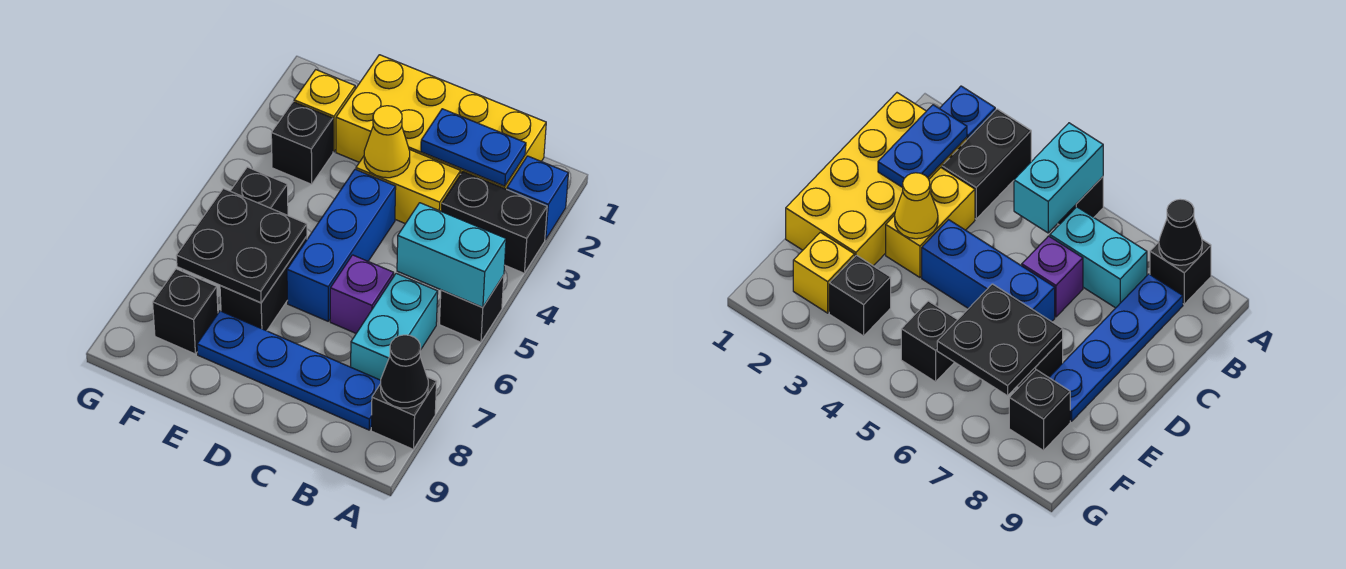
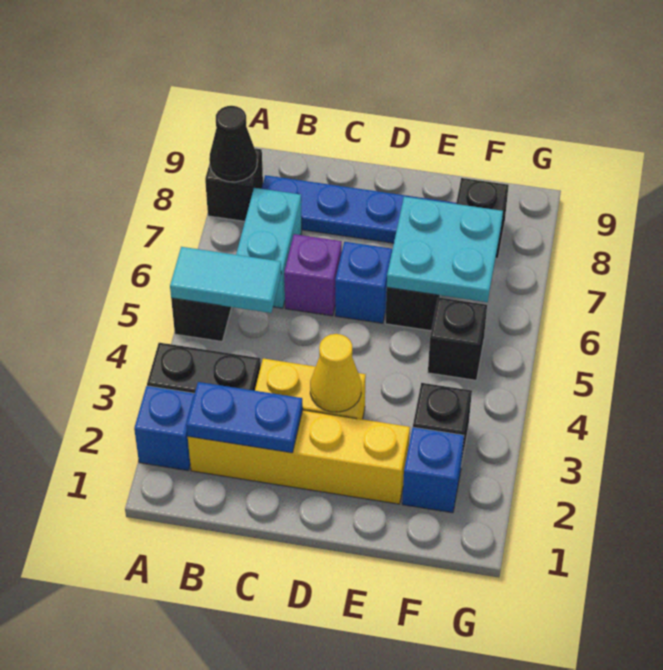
cyan 1x2 brick [397,203,506,307] -> cyan 1x2 tile [170,247,281,313]
yellow 2x4 brick [336,55,546,189] -> yellow 1x4 brick [188,410,410,504]
blue 1x3 brick [287,169,396,321] -> blue 1x1 brick [335,242,392,323]
black 2x2 plate [176,188,307,303] -> cyan 2x2 plate [387,197,503,302]
yellow 1x1 brick [294,70,355,152] -> blue 1x1 brick [402,427,464,513]

